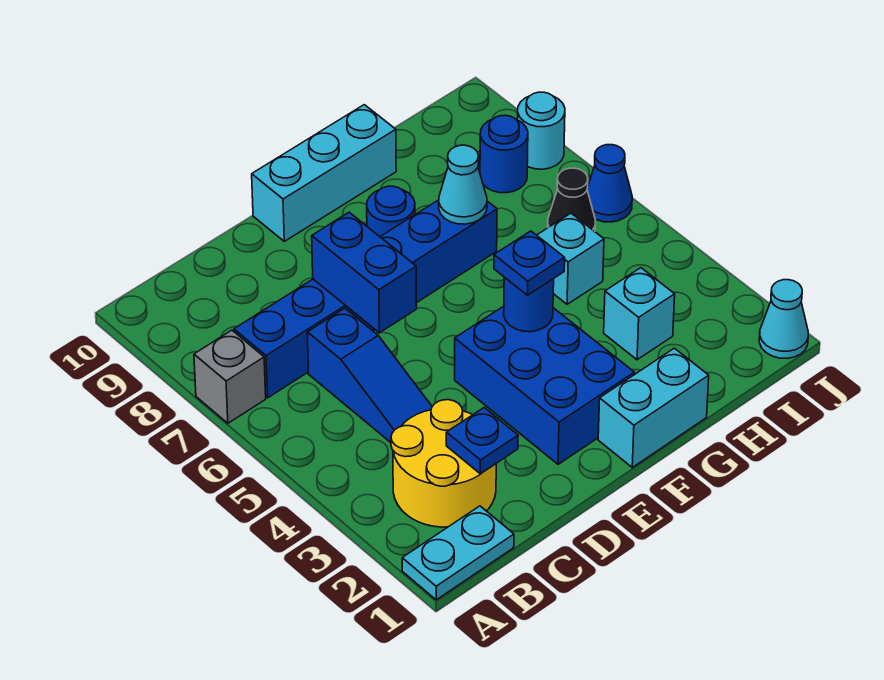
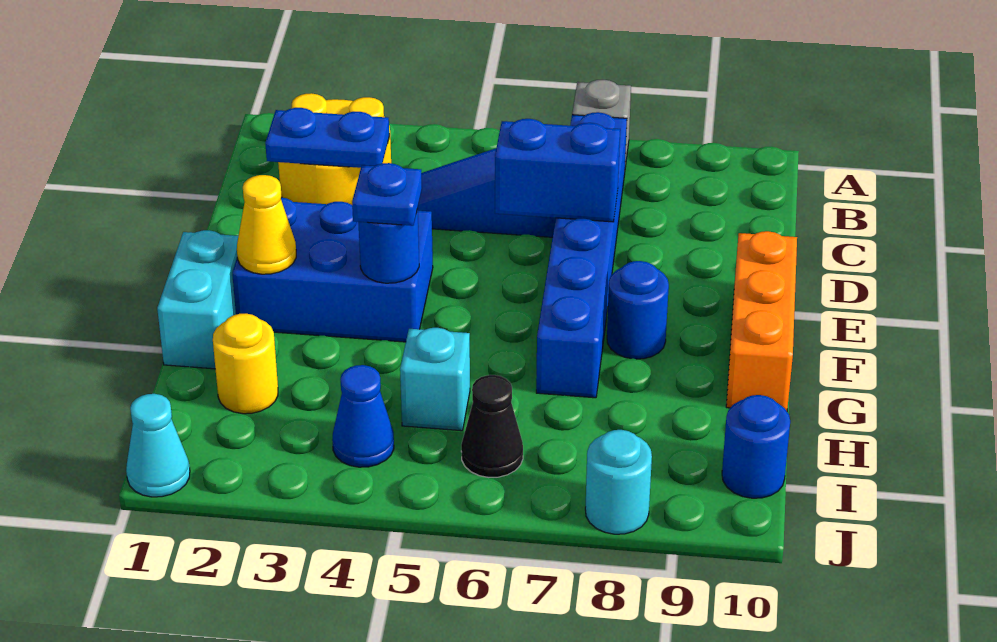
cyan 1x2 plate [402,506,514,600] -> none
blue 1x1 plate [446,408,518,474] -> blue 1x2 plate [265,108,389,168]
cyan 1x3 brick [252,105,396,241] -> orange 1x3 brick [726,231,797,411]
none -> yellow 1x1 cone [237,175,296,274]
cyan 1x1 cone [439,145,487,224] -> none
none -> yellow 1x1 round brick [213,314,278,414]
cyan 1x1 brick [604,268,675,360] -> none
blue 1x1 round brick [480,115,528,193] -> blue 1x1 round brick moved to [722,395,790,498]
blue 1x1 cone [587,145,632,222] -> blue 1x1 cone moved to [332,365,394,467]

